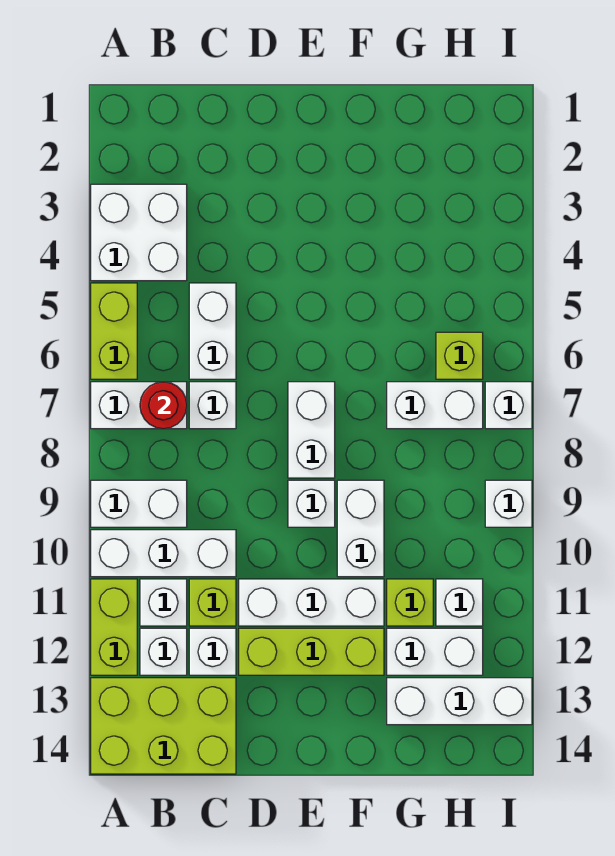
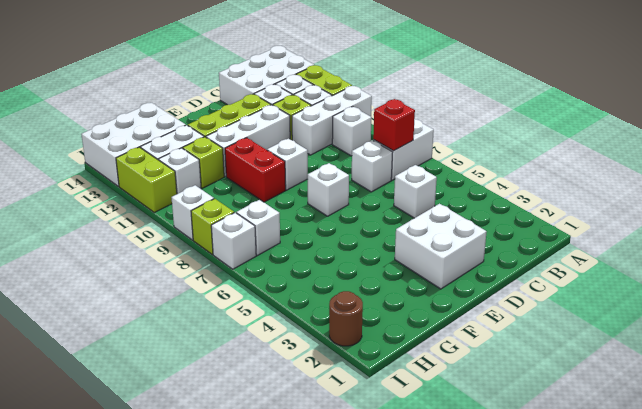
white 2x2 brick [91,184,187,281] -> white 2x2 brick moved to [395,204,487,289]
lime 1x2 brick [91,283,137,379] -> lime 1x2 brick moved to [116,147,177,212]
white 1x2 brick [91,480,187,527] -> white 1x1 brick [332,107,372,156]
lime 2x3 brick [91,678,236,774] -> white 2x3 brick [219,46,314,105]
red 1x1 round brick [140,382,187,429] -> red 1x1 brick [373,99,415,151]
white 1x2 brick [189,283,236,379] -> white 1x1 brick [394,165,437,218]
white 1x2 brick [288,382,335,478] -> white 1x1 brick [308,163,349,216]
white 1x2 brick [337,480,384,577] -> red 1x2 brick [225,138,286,202]
white 1x2 brick [387,382,483,429] -> white 1x1 brick [236,200,280,255]
white 1x3 brick [387,678,532,725] -> white 2x3 brick [81,103,186,186]
lime 1x1 brick [436,332,483,379] -> lime 1x1 brick moved to [191,199,234,254]
none -> brown 1x1 round brick [329,291,363,346]

